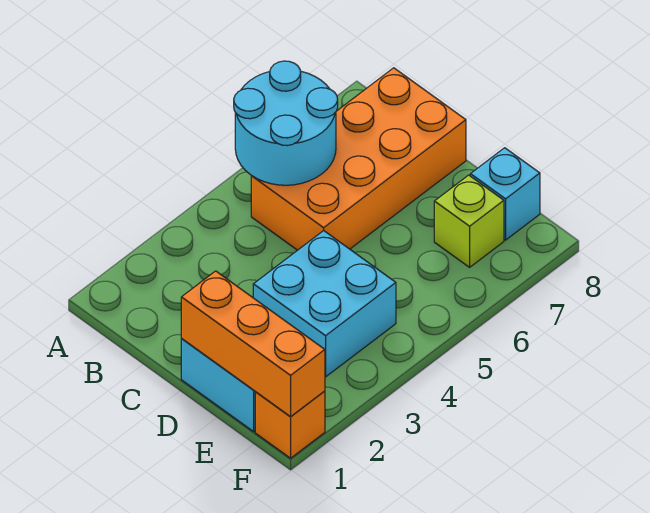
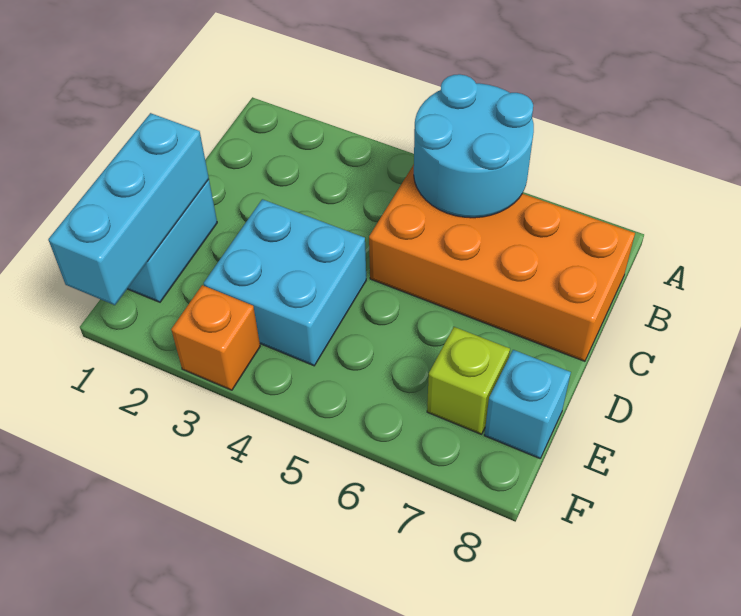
orange 1x3 brick [181,271,325,417] -> cyan 1x3 brick [48,113,209,305]
orange 1x1 brick [255,391,325,458] -> orange 1x1 brick moved to [171,285,260,390]

